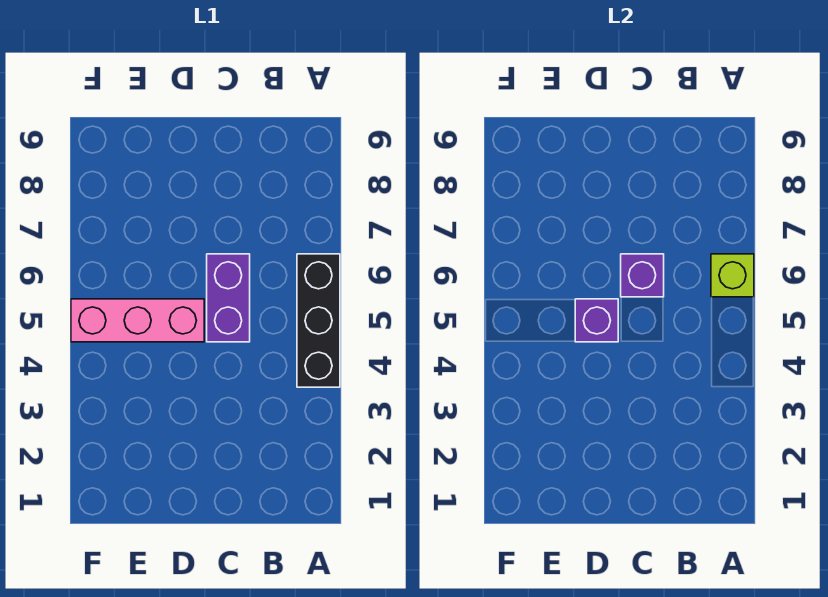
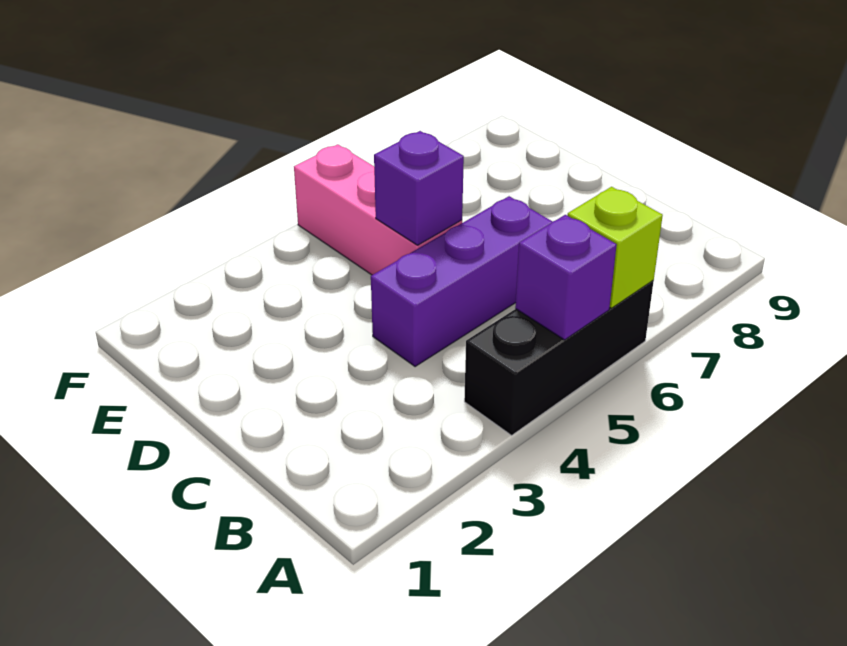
purple 1x2 brick [207,254,250,342] -> purple 1x3 brick [371,196,552,367]
purple 1x1 brick [621,254,664,297] -> purple 1x1 brick moved to [515,215,617,340]

